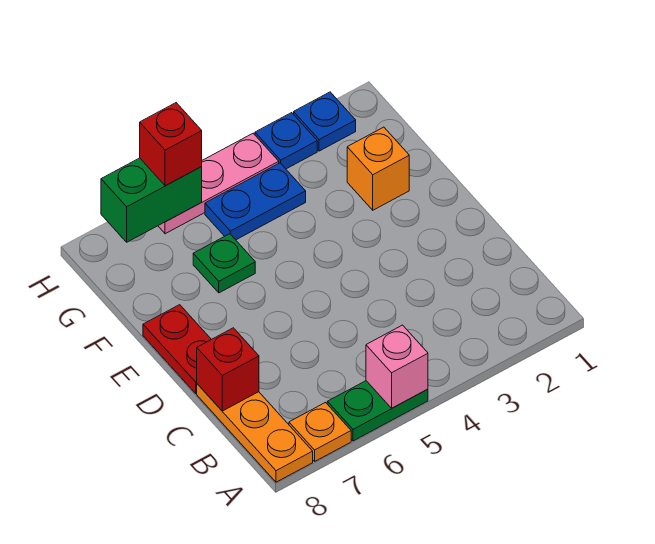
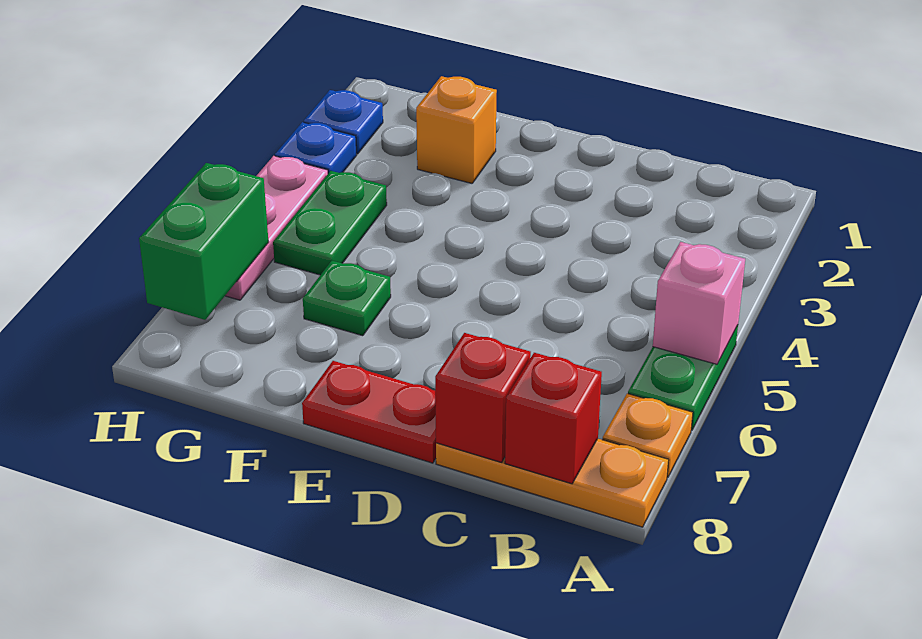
blue 1x2 plate [205,163,306,240] -> green 1x2 plate [273,171,387,275]
red 1x1 brick [140,103,202,186] -> red 1x1 brick moved to [505,353,602,484]

